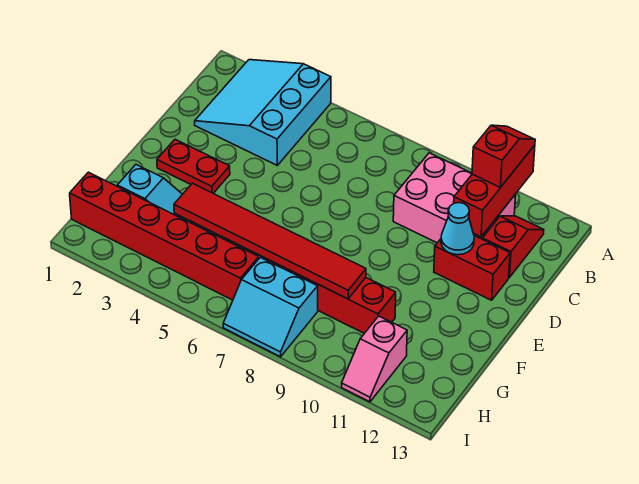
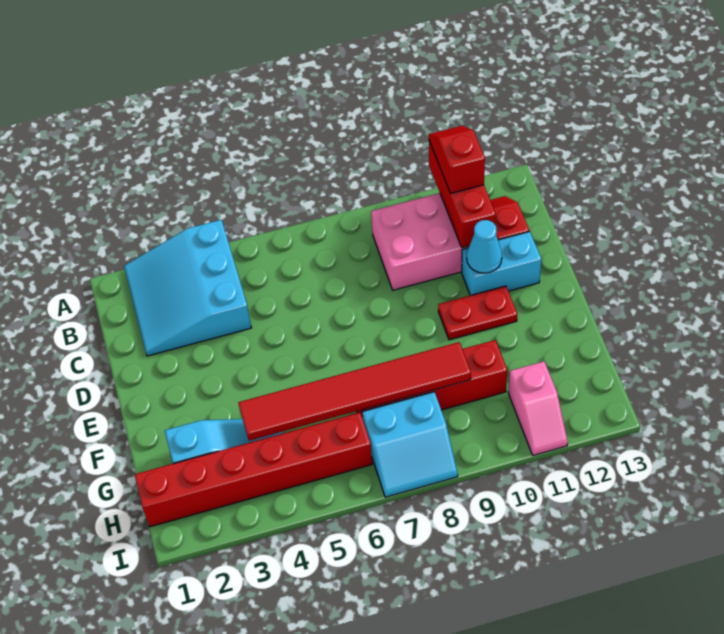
red 1x2 brick [434,236,510,300] -> cyan 1x2 brick [462,231,542,295]
red 1x2 plate [157,139,230,193] -> red 1x2 plate moved to [438,286,517,340]

